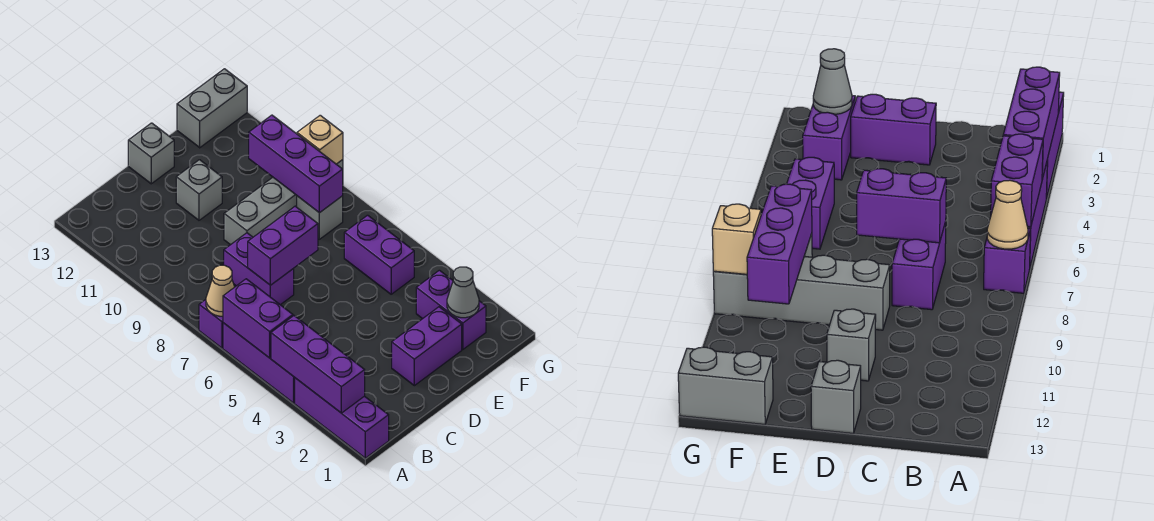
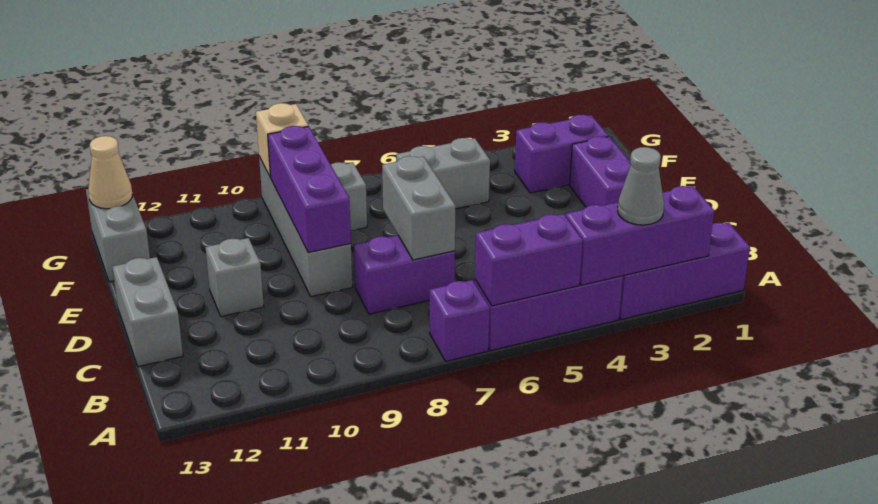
tan 1x1 cone [206,265,234,316] -> tan 1x1 cone moved to [88,136,133,209]
purple 1x2 brick [248,206,318,285] -> grey 1x2 brick [382,156,456,260]
grey 1x1 brick [128,123,174,184] -> grey 1x2 brick [112,257,183,367]
grey 1x1 cone [447,267,479,318] -> grey 1x1 cone moved to [618,147,664,225]
purple 1x2 brick [344,215,414,294] -> grey 1x2 brick [396,138,490,209]
purple 1x3 brick [249,115,343,213] -> purple 1x3 brick turned to [268,126,351,252]

